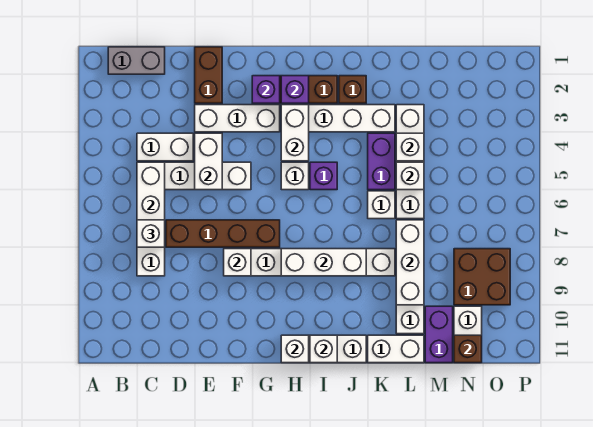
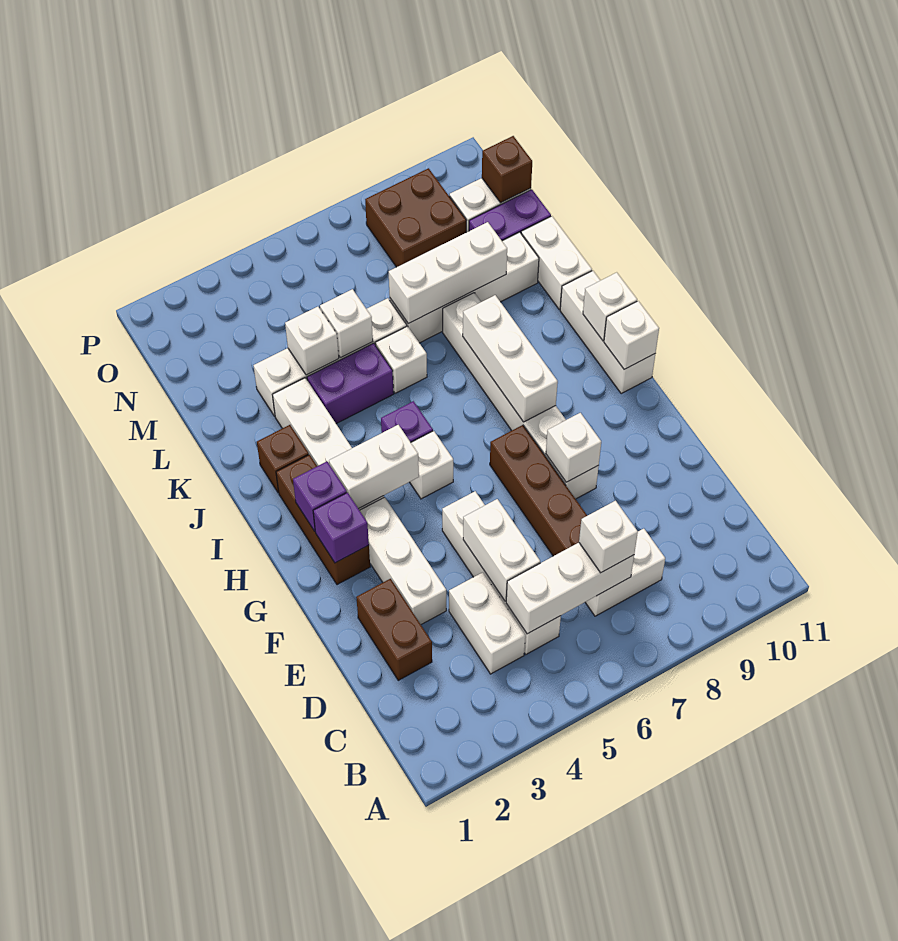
grey 1x2 brick [108,47,165,74] -> none
brown 1x2 brick [195,47,222,103] -> brown 1x2 brick turned to [356,579,432,680]
white 1x2 brick [195,133,222,190] -> white 1x2 brick turned to [463,499,540,601]

